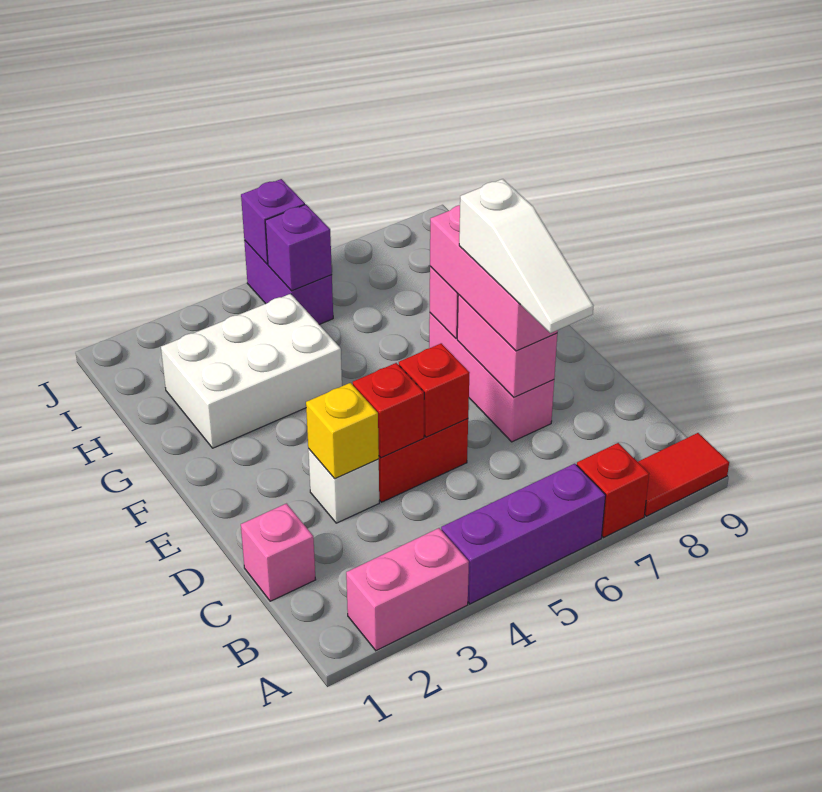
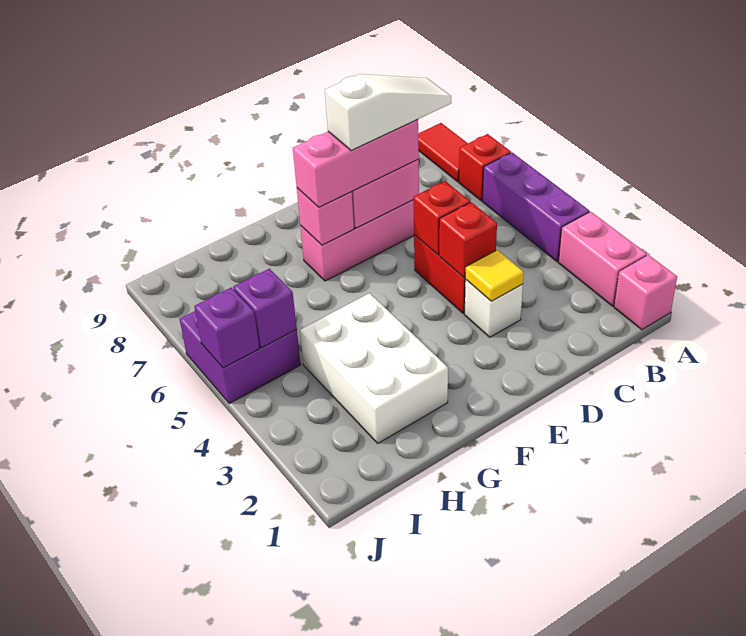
pink 1x1 brick [241,504,316,601] -> pink 1x1 brick moved to [614,255,677,330]
yellow 1x1 brick [306,383,379,479] -> yellow 1x1 tile [465,250,524,301]
purple 1x2 brick [244,240,333,324] -> purple 2x2 brick [180,311,301,403]

